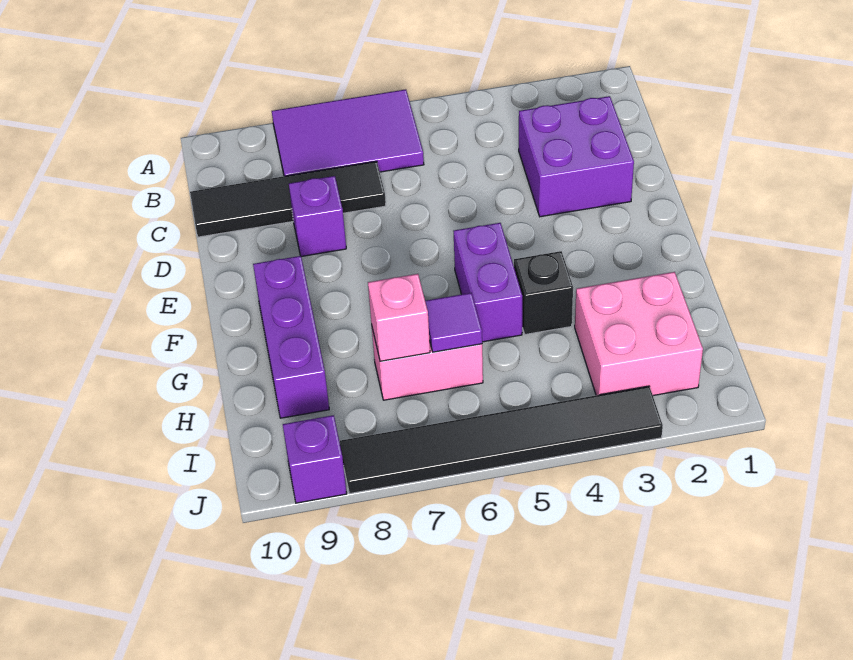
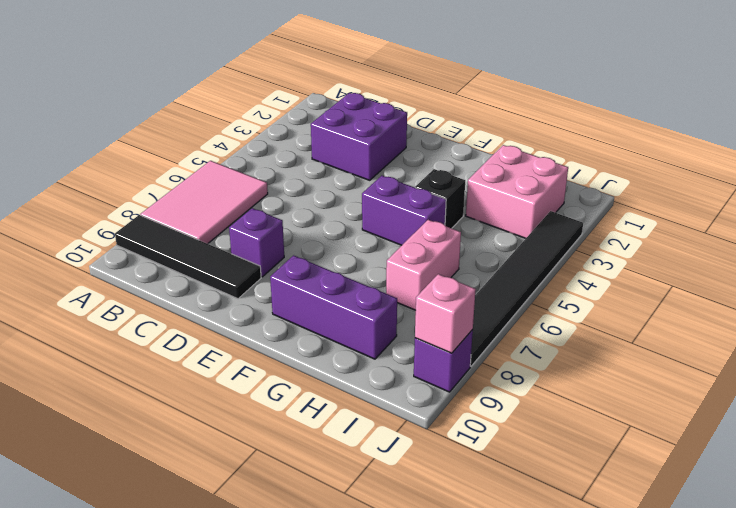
purple 2x3 tile [272,89,424,176] -> pink 2x3 tile [140,161,268,244]
black 1x4 tile [190,161,386,237] -> black 1x4 tile turned to [115,215,261,299]
purple 1x1 tile [425,293,482,352] -> none
pink 1x1 brick [368,274,430,361] -> pink 1x1 brick moved to [415,274,476,353]

